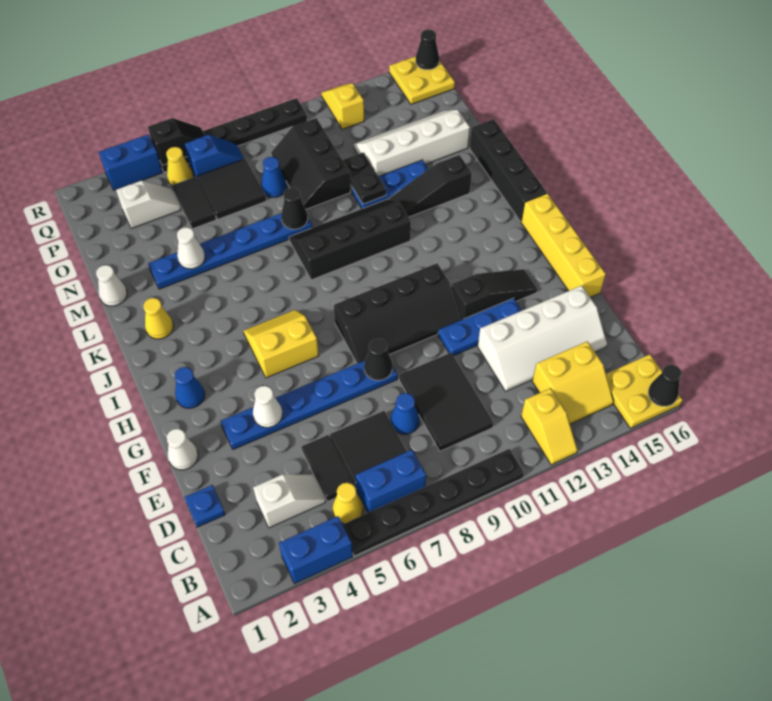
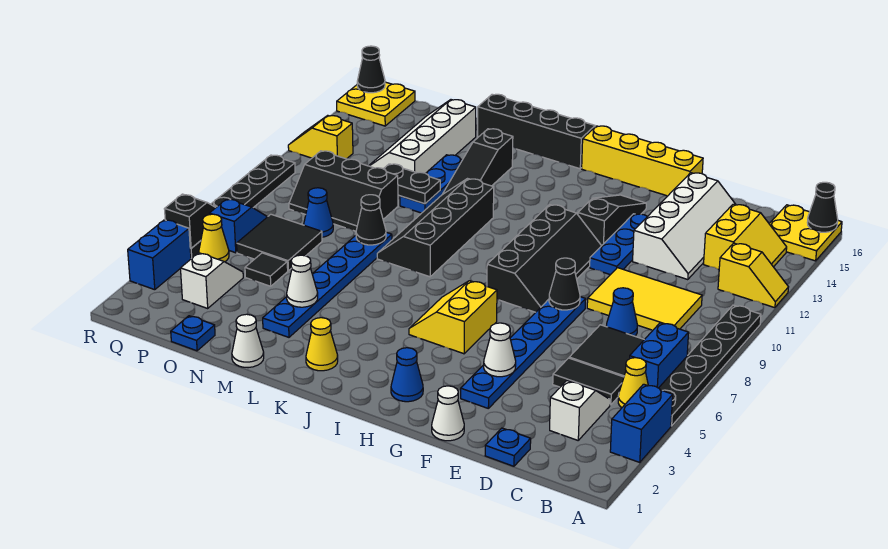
black 2x3 tile [399,353,493,451] -> yellow 2x3 tile [587,268,702,330]
none -> blue 1x1 plate [171,316,215,351]
black 1x2 tile [172,177,216,229] -> black 1x1 tile [245,253,288,286]

